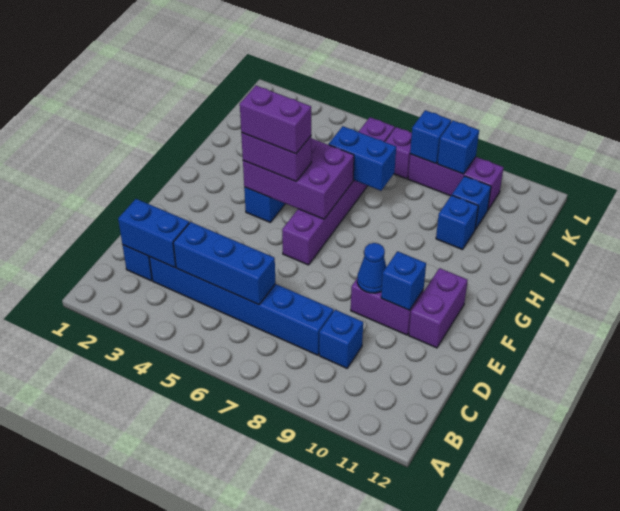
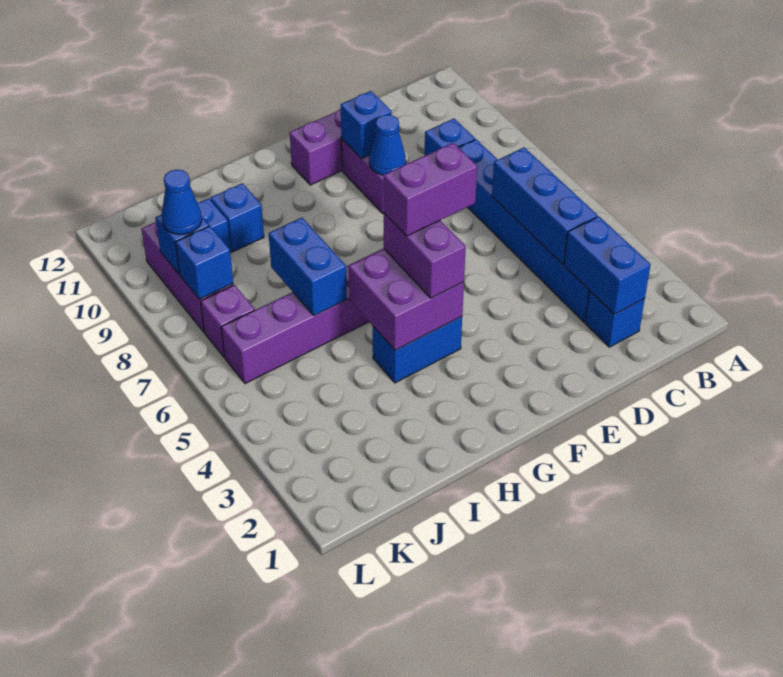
purple 2x3 brick [243,138,354,219] -> purple 2x2 brick [349,249,464,350]
purple 1x2 brick [240,85,311,154] -> purple 1x2 brick turned to [383,143,477,236]
none -> blue 1x1 cone [162,170,202,234]

